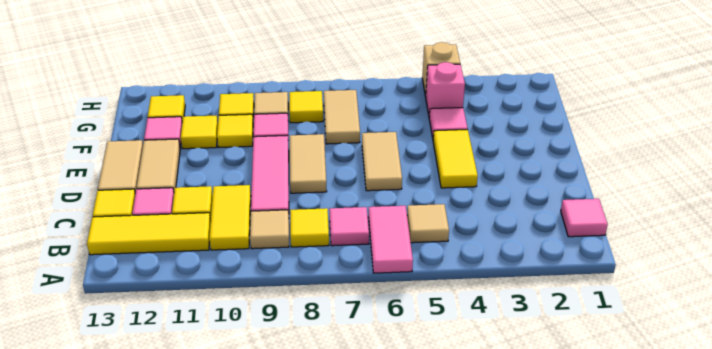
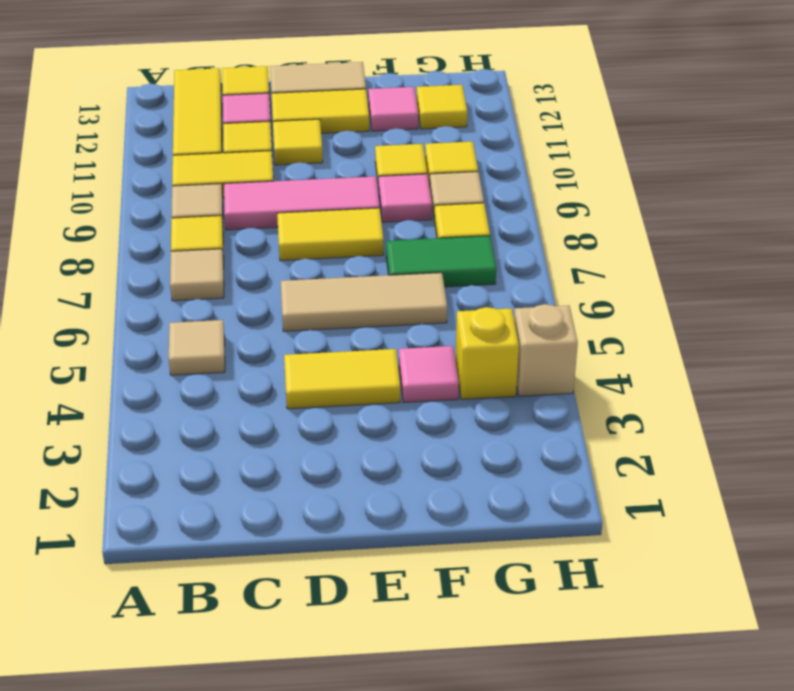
pink 1x2 tile [368,206,413,273] -> none
pink 1x1 tile [561,199,608,237] -> none
pink 1x1 tile [329,207,369,246] -> tan 1x1 tile [170,249,224,301]
tan 1x2 tile [362,132,402,191] -> tan 1x3 tile [281,273,447,331]
tan 1x2 tile [290,134,327,193] -> yellow 1x2 tile [277,208,384,261]
tan 1x2 tile [136,139,180,191] -> yellow 1x2 tile [271,89,369,133]
tan 1x2 tile [324,90,360,144] -> green 1x2 tile [386,236,496,287]
yellow 1x1 tile [181,116,218,149] -> yellow 1x1 tile moved to [273,119,323,165]
pink 1x1 brick [426,62,465,116] -> yellow 1x1 brick [455,307,519,399]

